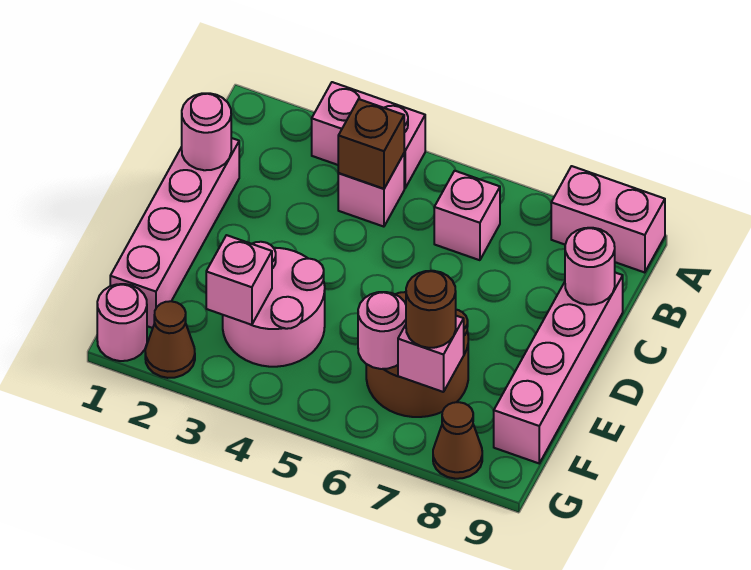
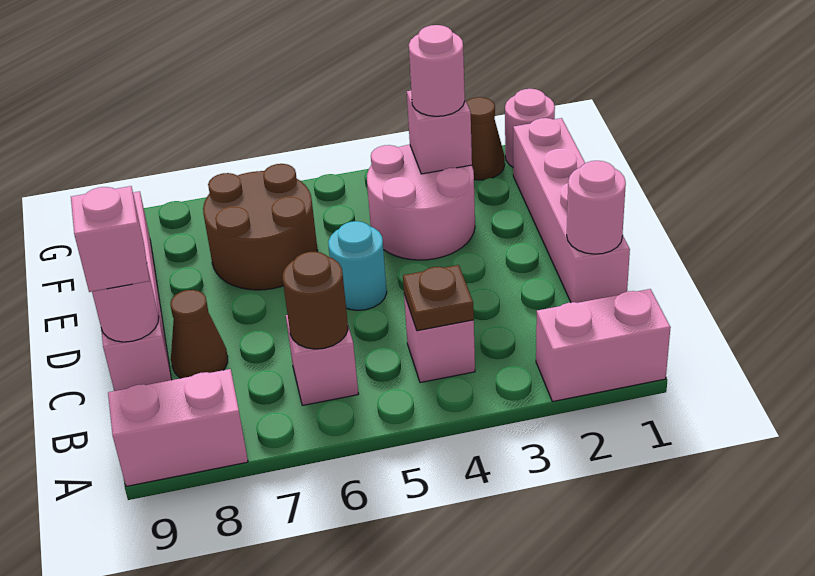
pink 1x2 brick [312,82,425,188] -> pink 1x2 brick moved to [536,289,671,402]
brown 1x1 brick [338,99,404,189] -> brown 1x1 plate [403,265,474,331]
none -> cyan 1x1 round brick [328,221,387,310]
pink 1x1 round brick [358,292,406,369] -> pink 1x1 round brick moved to [409,25,465,116]
pink 1x1 brick [398,316,464,392] -> pink 1x1 brick moved to [71,186,149,292]
brown 1x1 round brick [406,271,456,348] -> brown 1x1 round brick moved to [283,252,348,349]
brown 1x1 cone [433,402,482,479] -> brown 1x1 cone moved to [170,290,228,378]

